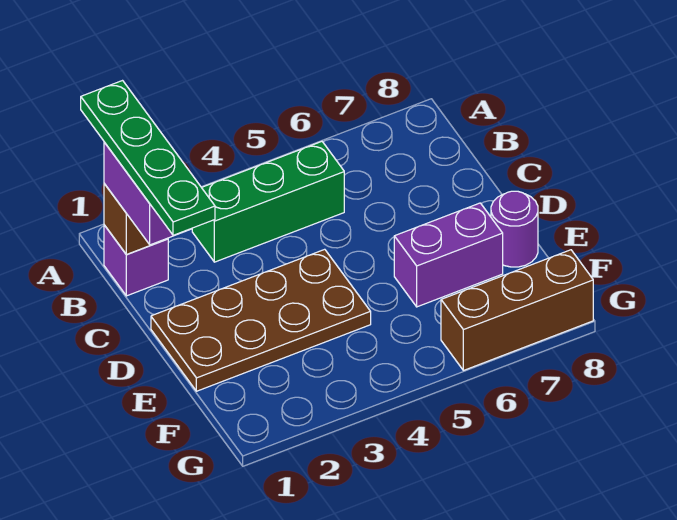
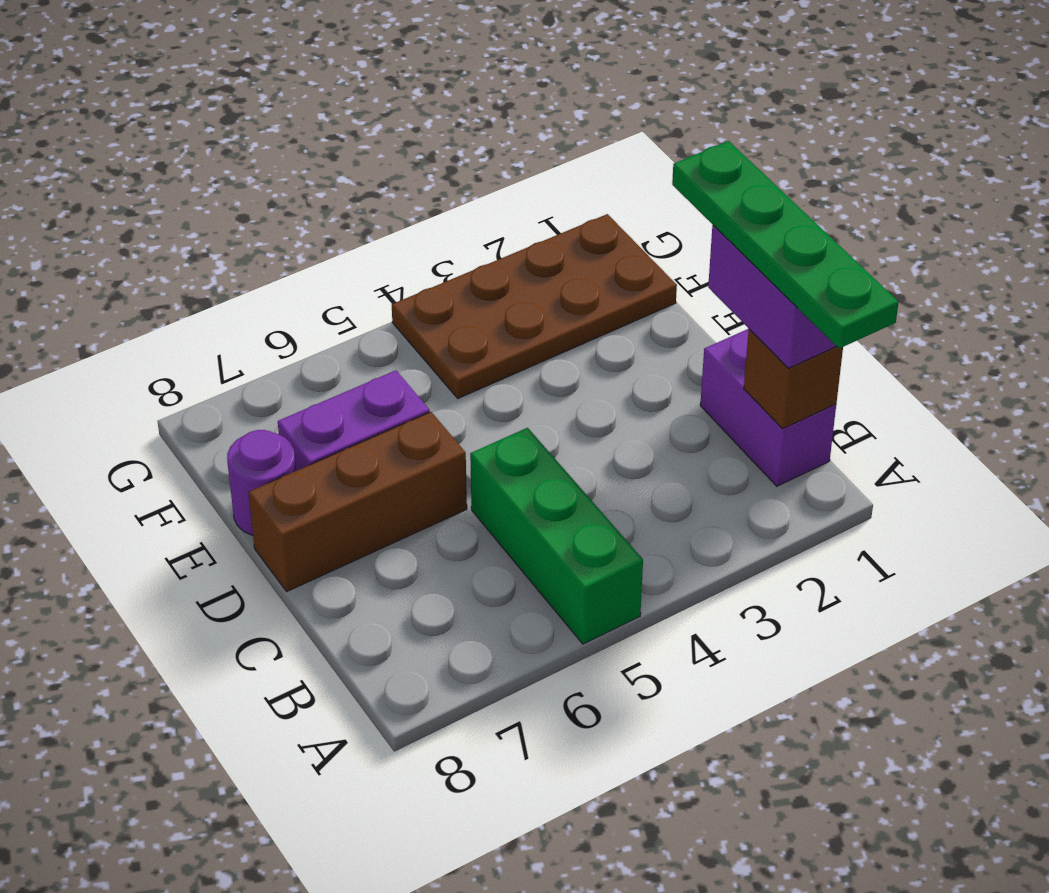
purple 1x1 brick [104,225,168,296] -> purple 1x2 brick [700,329,836,486]
green 1x3 brick [192,142,344,262] -> green 1x3 brick turned to [470,428,643,644]
brown 2x4 plate [151,249,371,391] -> brown 2x4 plate moved to [392,214,677,398]
brown 1x3 brick [441,250,593,370] -> brown 1x3 brick moved to [248,412,467,591]

